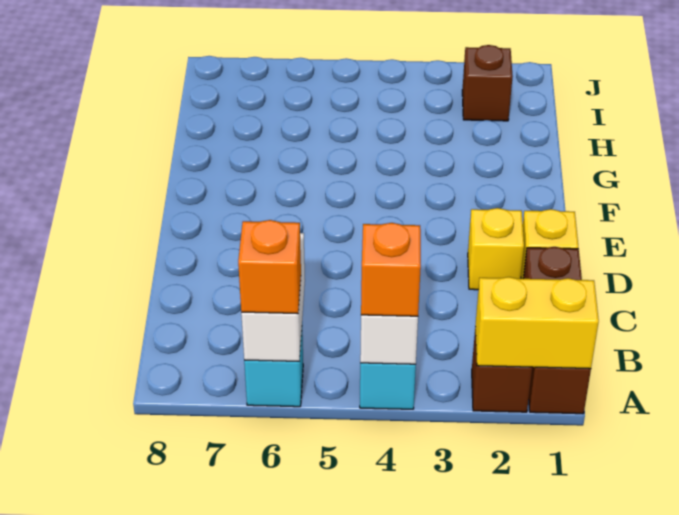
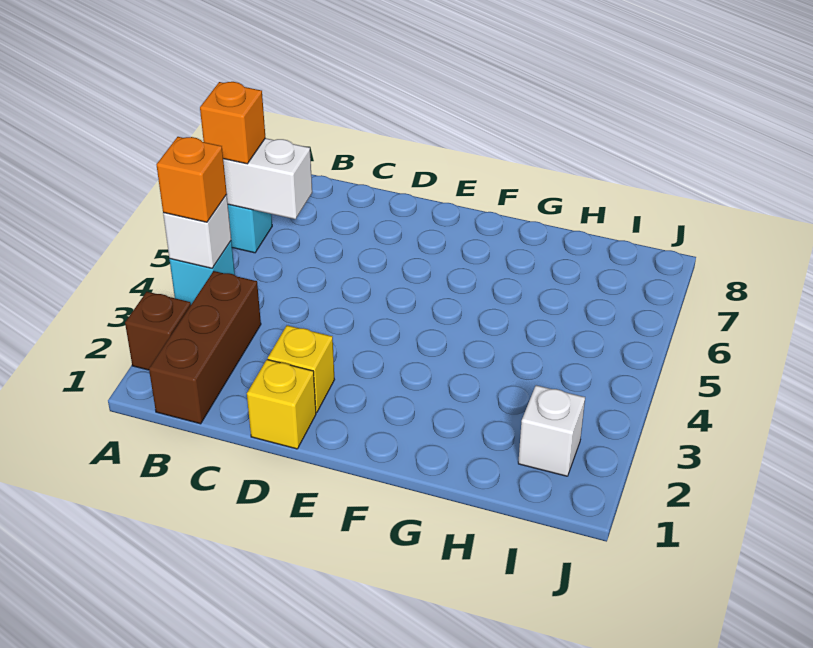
brown 1x3 brick [523,247,591,414] -> brown 1x3 brick turned to [149,271,261,424]
yellow 1x2 brick [475,277,599,369] -> none
brown 1x1 brick [462,45,513,121] -> white 1x1 brick [518,385,585,476]

